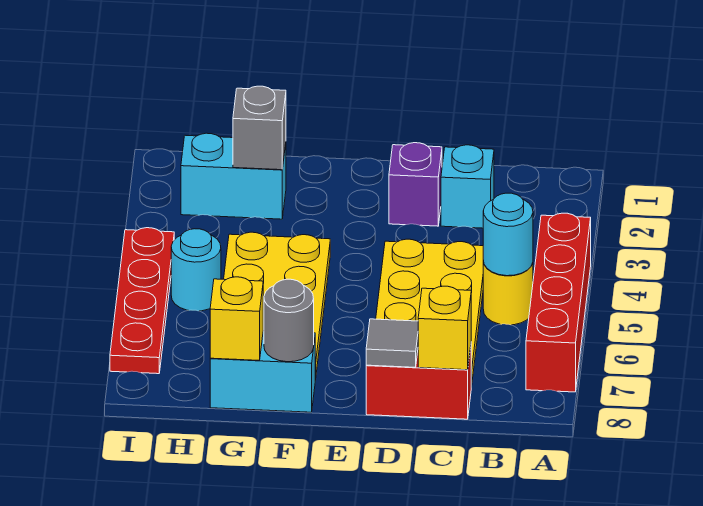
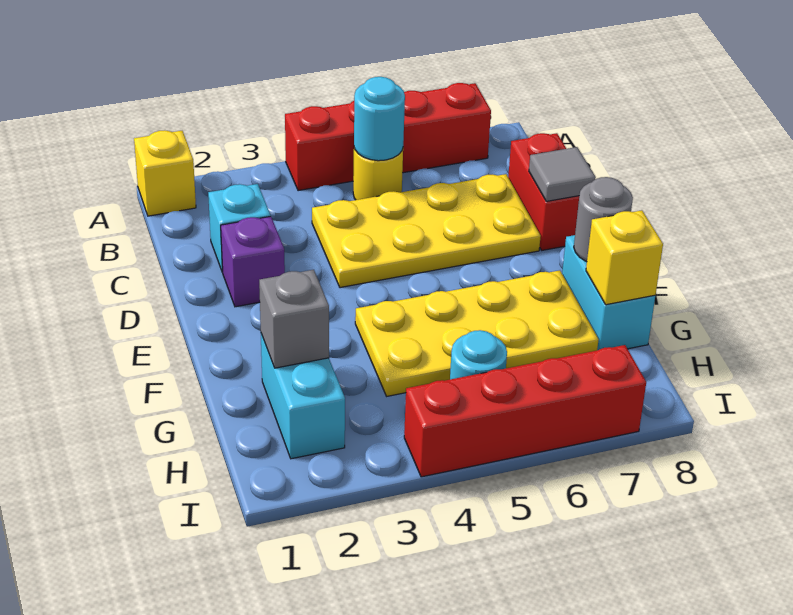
yellow 1x1 brick [418,286,471,370] -> yellow 1x1 brick moved to [134,130,196,216]
red 1x4 plate [110,228,174,374] -> red 1x4 brick [404,345,646,477]

